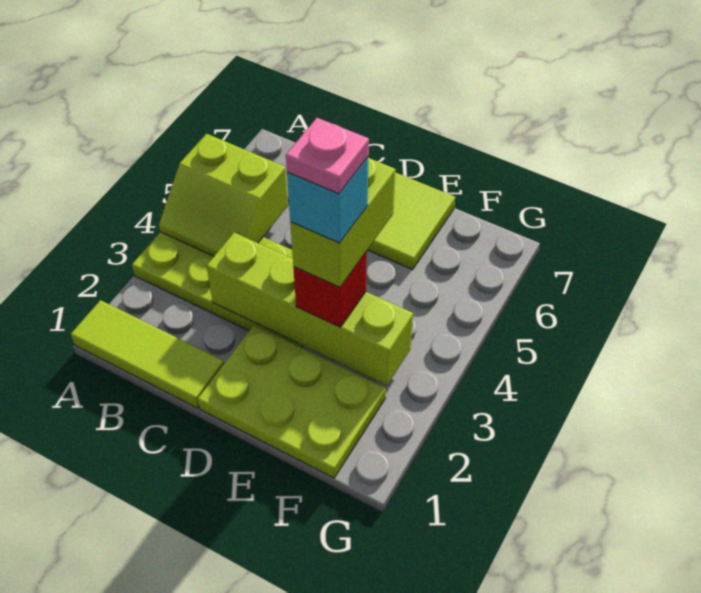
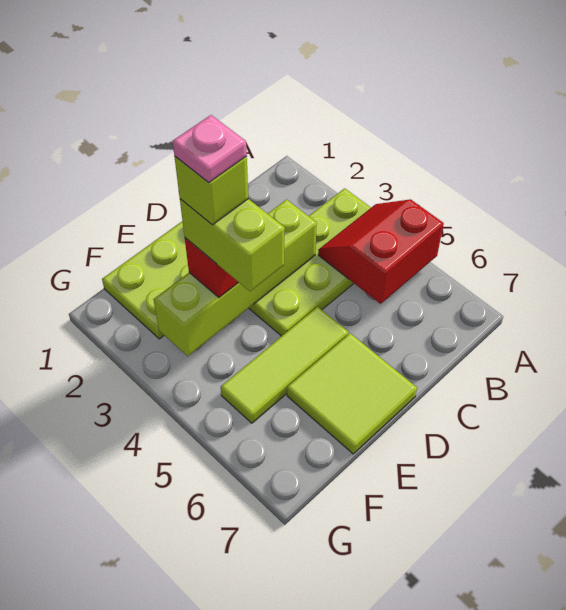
lime 1x3 tile [71,300,224,408] -> lime 1x3 tile moved to [221,307,348,423]
lime 2x2 slope [159,134,288,256] -> red 2x2 slope [318,199,444,304]
cyan 1x1 brick [287,157,369,243] -> lime 1x1 brick [174,156,248,225]

